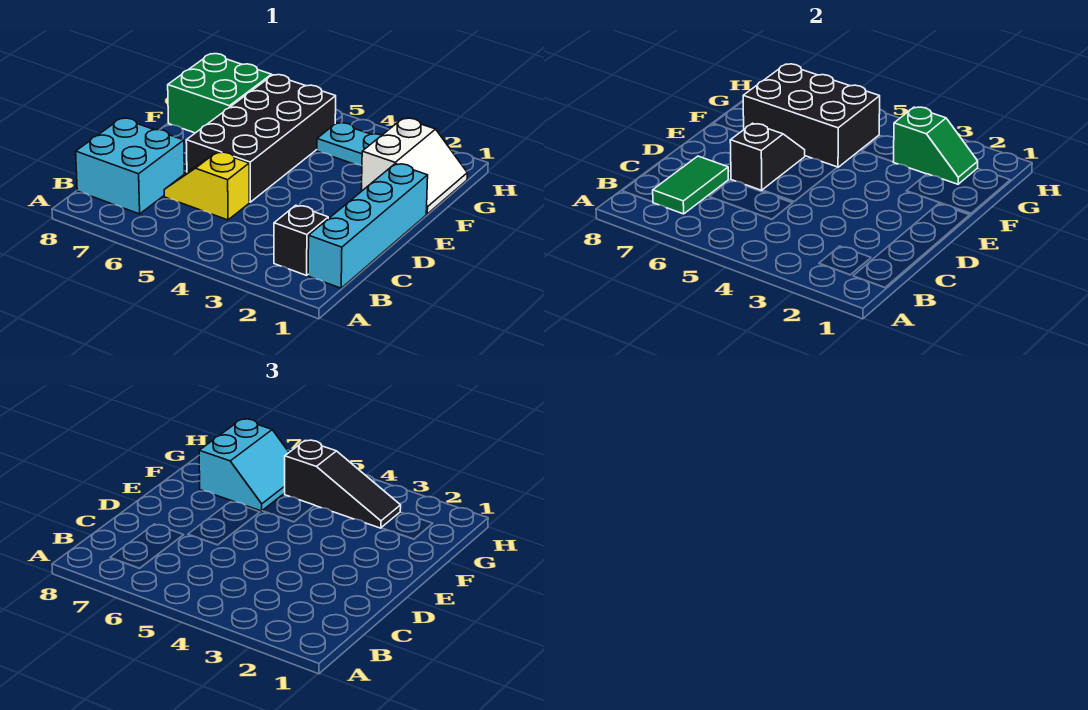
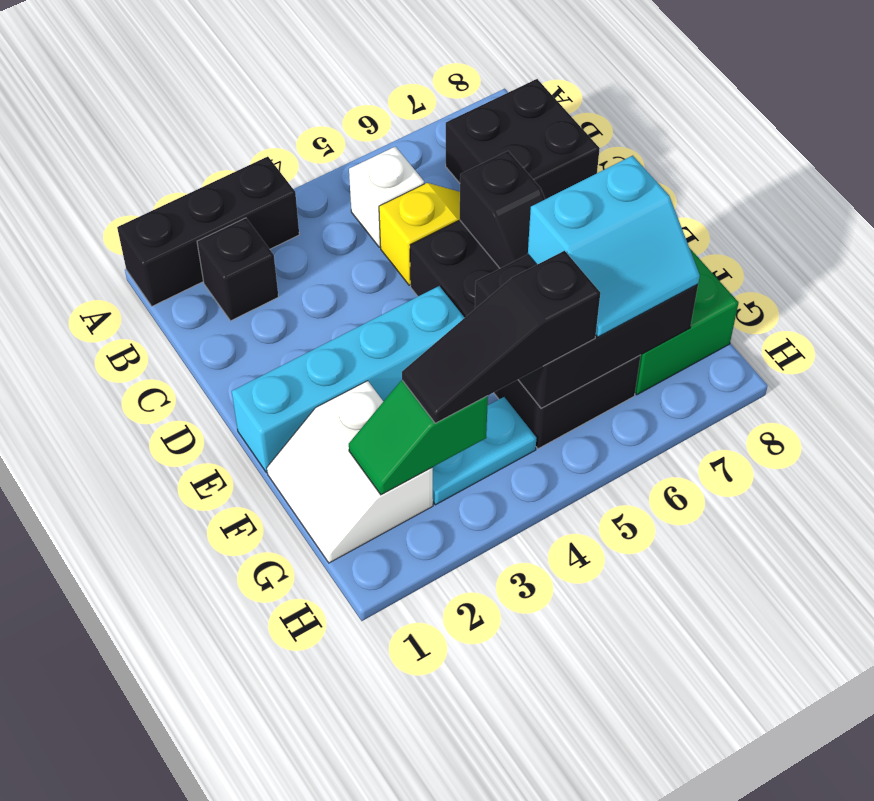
none -> black 1x3 brick [117,157,299,306]
cyan 1x4 brick [308,164,428,288] -> cyan 1x4 brick turned to [232,286,465,472]
none -> white 1x1 brick [349,147,424,247]
cyan 2x2 brick [76,118,184,214] -> black 2x2 brick [446,79,600,199]
green 1x2 tile [653,156,729,214] -> none
cyan 2x2 slope [199,419,289,511] -> cyan 2x2 slope turned to [528,156,700,337]

